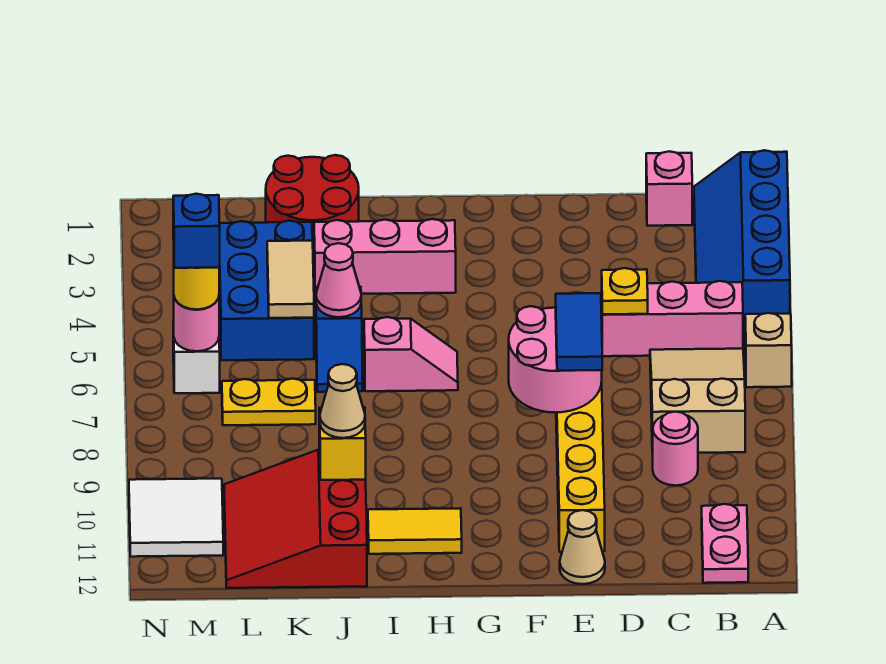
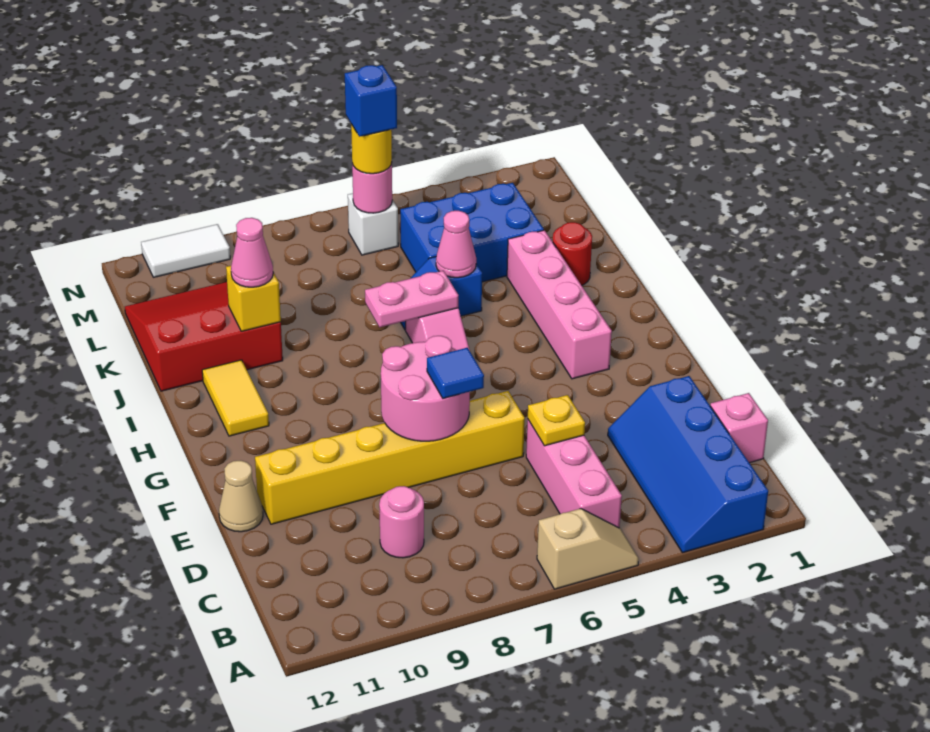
blue 2x4 slope [694,150,790,322] -> blue 2x4 slope turned to [608,376,768,553]
tan 2x3 slope [650,349,745,453] -> none
pink 1x2 plate [702,504,748,583] -> pink 1x2 plate moved to [365,271,459,327]
blue 1x2 tile [556,293,602,371] -> blue 1x1 tile [427,348,484,399]
pink 1x3 brick [314,219,456,294] -> pink 1x4 brick [507,230,612,379]
red 2x2 round brick [266,155,359,262] -> red 1x1 round brick [553,222,592,285]
tan 1x1 cone [320,364,365,438] -> pink 1x1 cone [231,218,273,287]
tan 1x2 tile [267,241,314,318] -> none
yellow 1x2 plate [222,379,316,425] -> none
white 2x2 tile [129,479,223,557] -> white 1x2 tile [141,224,230,277]

